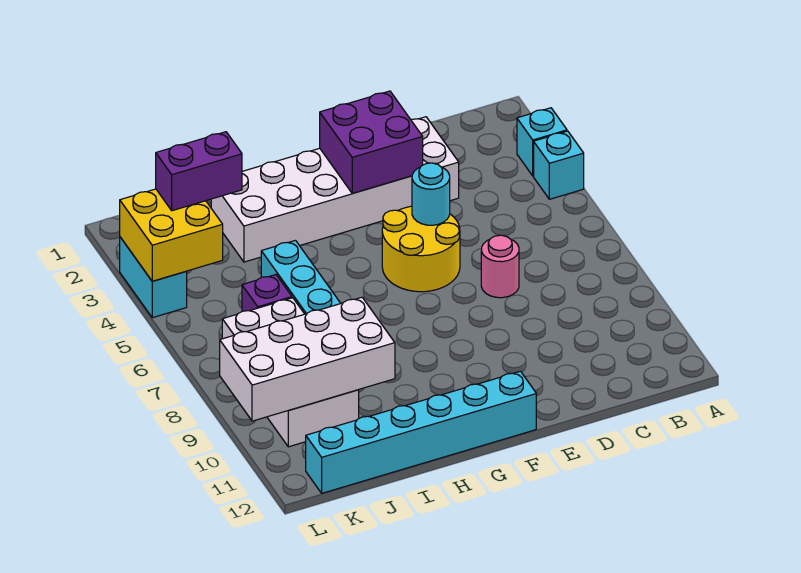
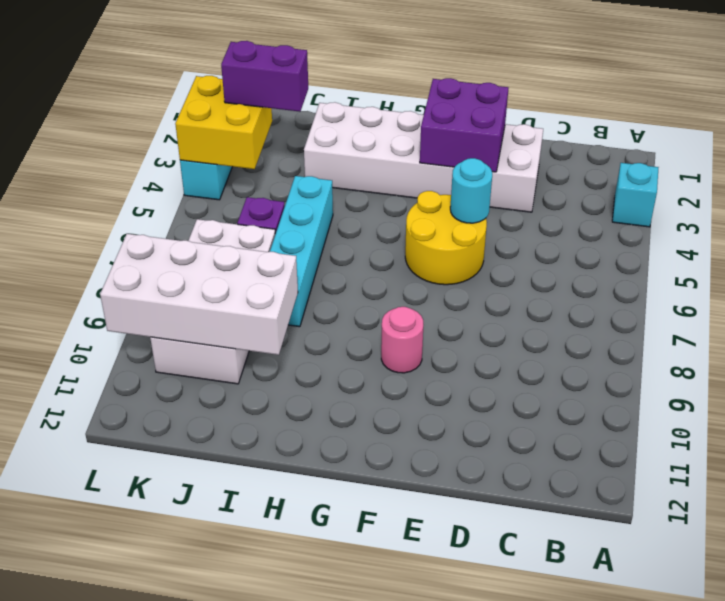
cyan 1x1 brick [534,131,584,199] -> none
pink 1x1 round brick [481,235,519,298] -> pink 1x1 round brick moved to [381,307,423,373]
cyan 1x6 brick [306,371,536,493] -> none

